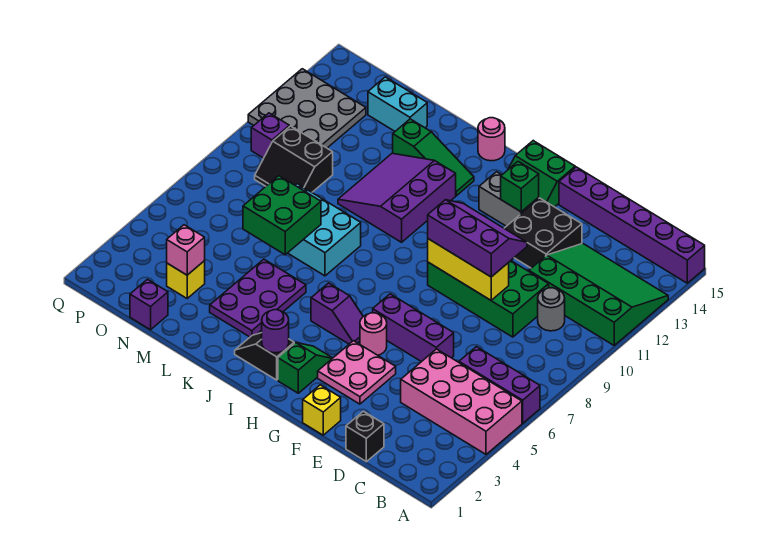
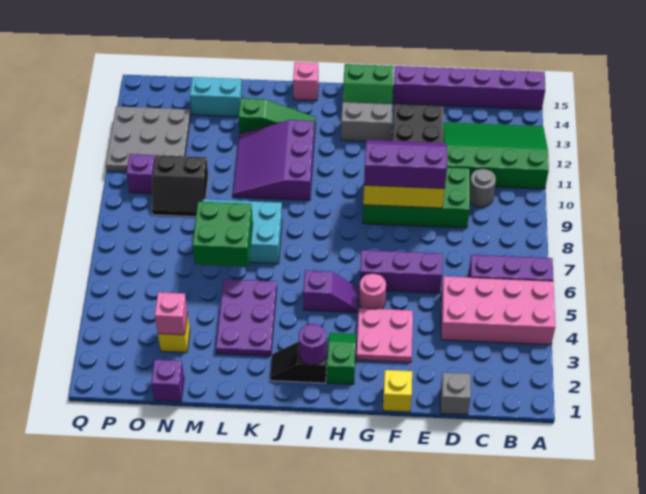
black 1x1 brick [346,411,384,462] -> grey 1x1 brick [440,372,470,415]
green 1x1 brick [501,162,539,212] -> none
pink 1x1 round brick [478,118,505,161] -> pink 1x1 brick [293,62,318,101]

